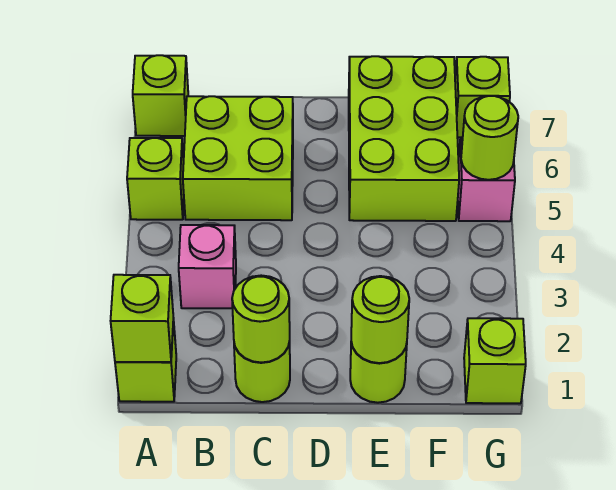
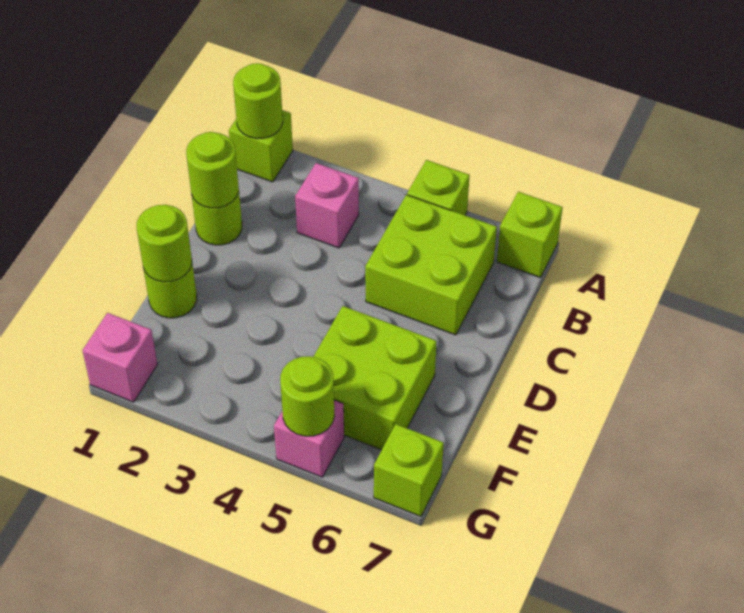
lime 1x1 brick [111,275,173,362] -> lime 1x1 round brick [233,63,283,139]
lime 2x3 brick [349,56,459,221] -> lime 2x2 brick [313,306,437,450]
lime 1x1 brick [464,318,526,403] -> pink 1x1 brick [82,313,157,402]

